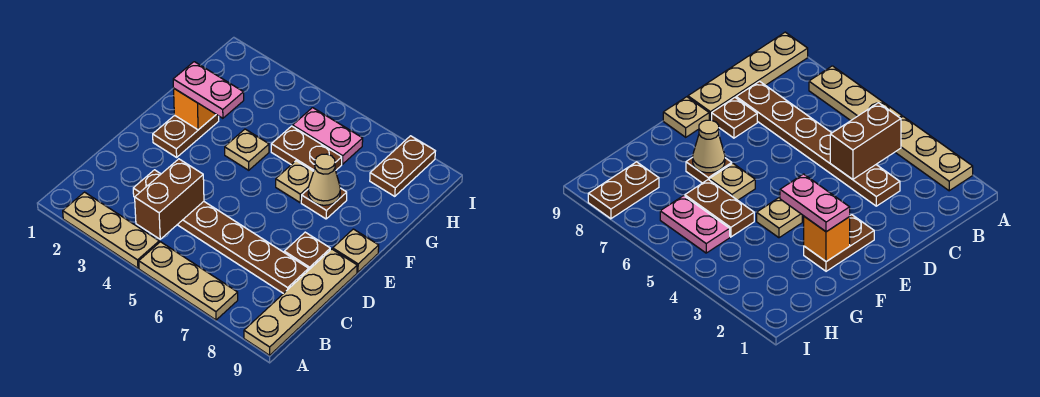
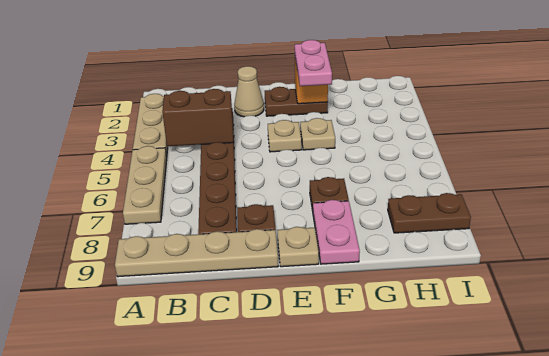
tan 1x1 plate [276,161,314,203] -> tan 1x1 plate moved to [268,120,302,152]
tan 1x1 cone [308,154,340,205] -> tan 1x1 cone moved to [234,66,264,117]
brown 1x2 plate [271,126,342,171] -> none
pink 1x2 plate [293,108,363,164] -> pink 1x2 plate moved to [313,200,360,264]

